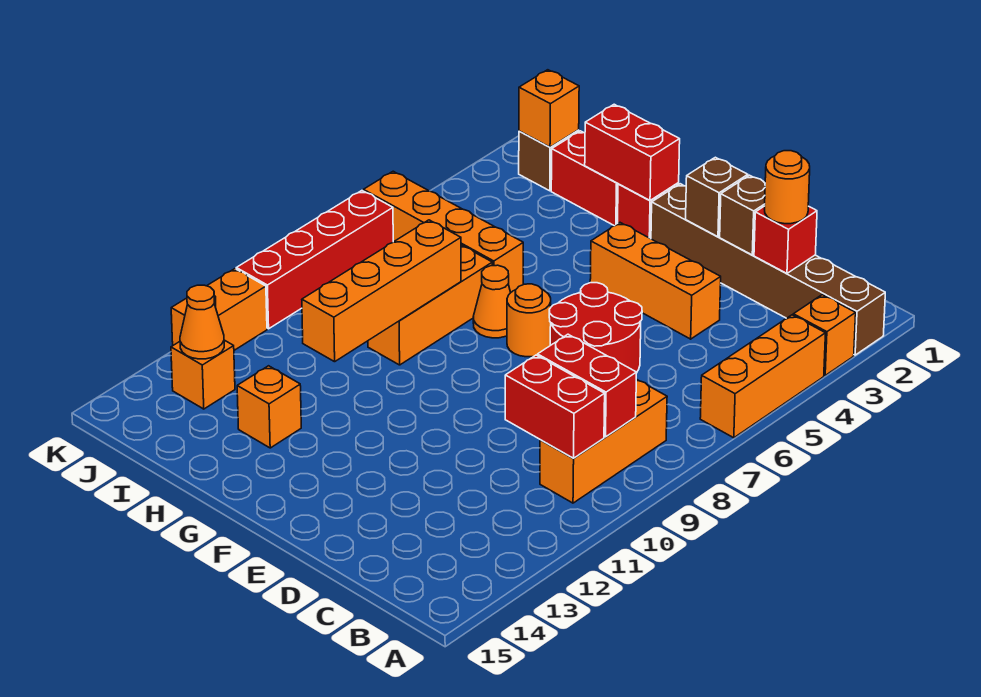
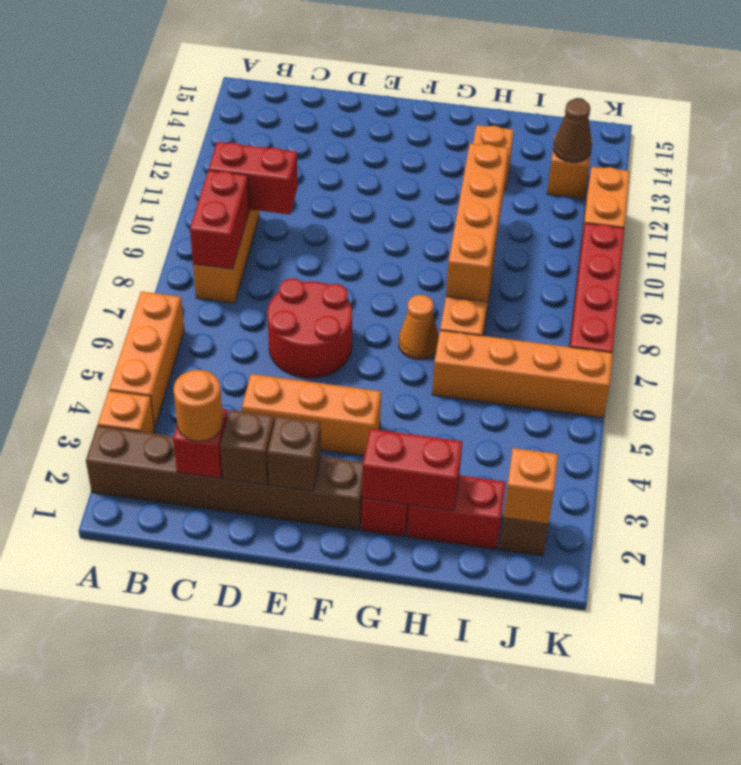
red 1x2 brick [538,334,637,437] -> red 1x2 brick turned to [190,170,249,269]
orange 1x1 round brick [507,284,551,357] -> none
orange 1x1 cone [180,285,224,359] -> brown 1x1 cone [553,99,592,162]

